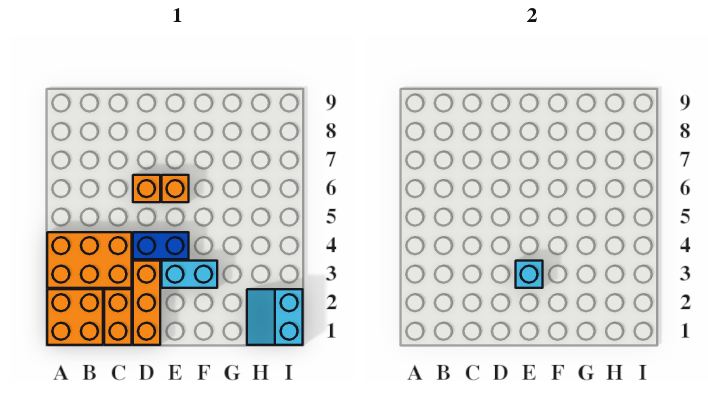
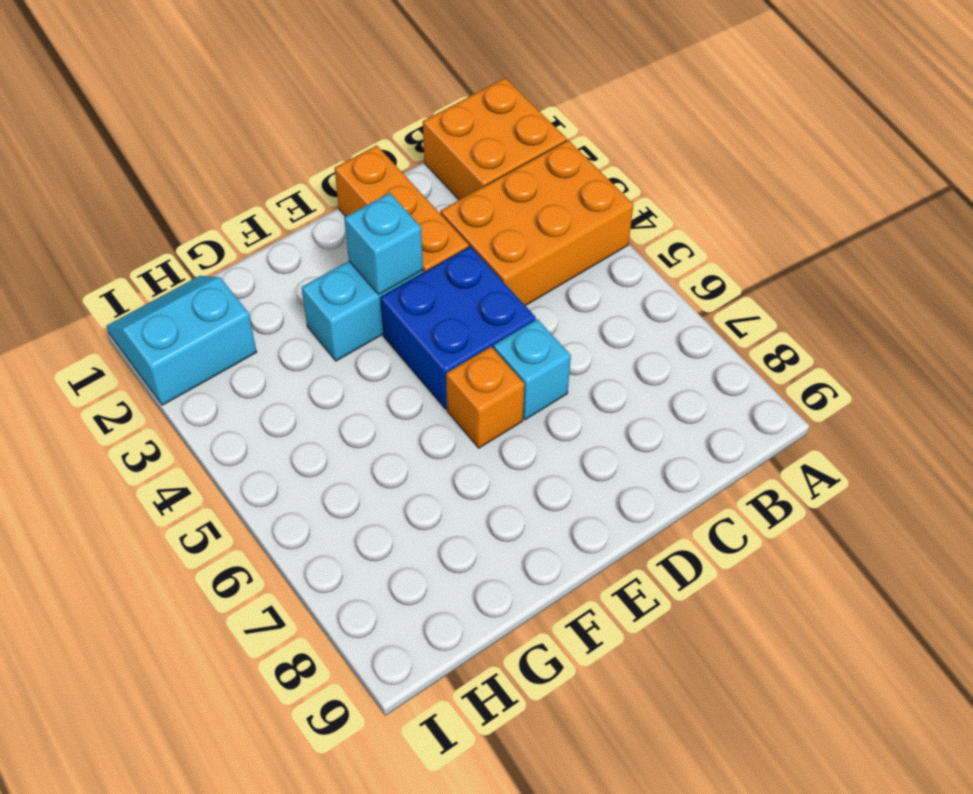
orange 1x2 brick [104,289,132,345] -> none
blue 1x2 brick [133,232,189,259] -> blue 2x2 brick [380,247,536,409]
orange 1x1 brick [133,175,160,202] -> cyan 1x1 brick [493,319,571,420]
cyan 2x2 slope [247,289,303,345] -> cyan 2x2 slope turned to [106,276,257,405]

